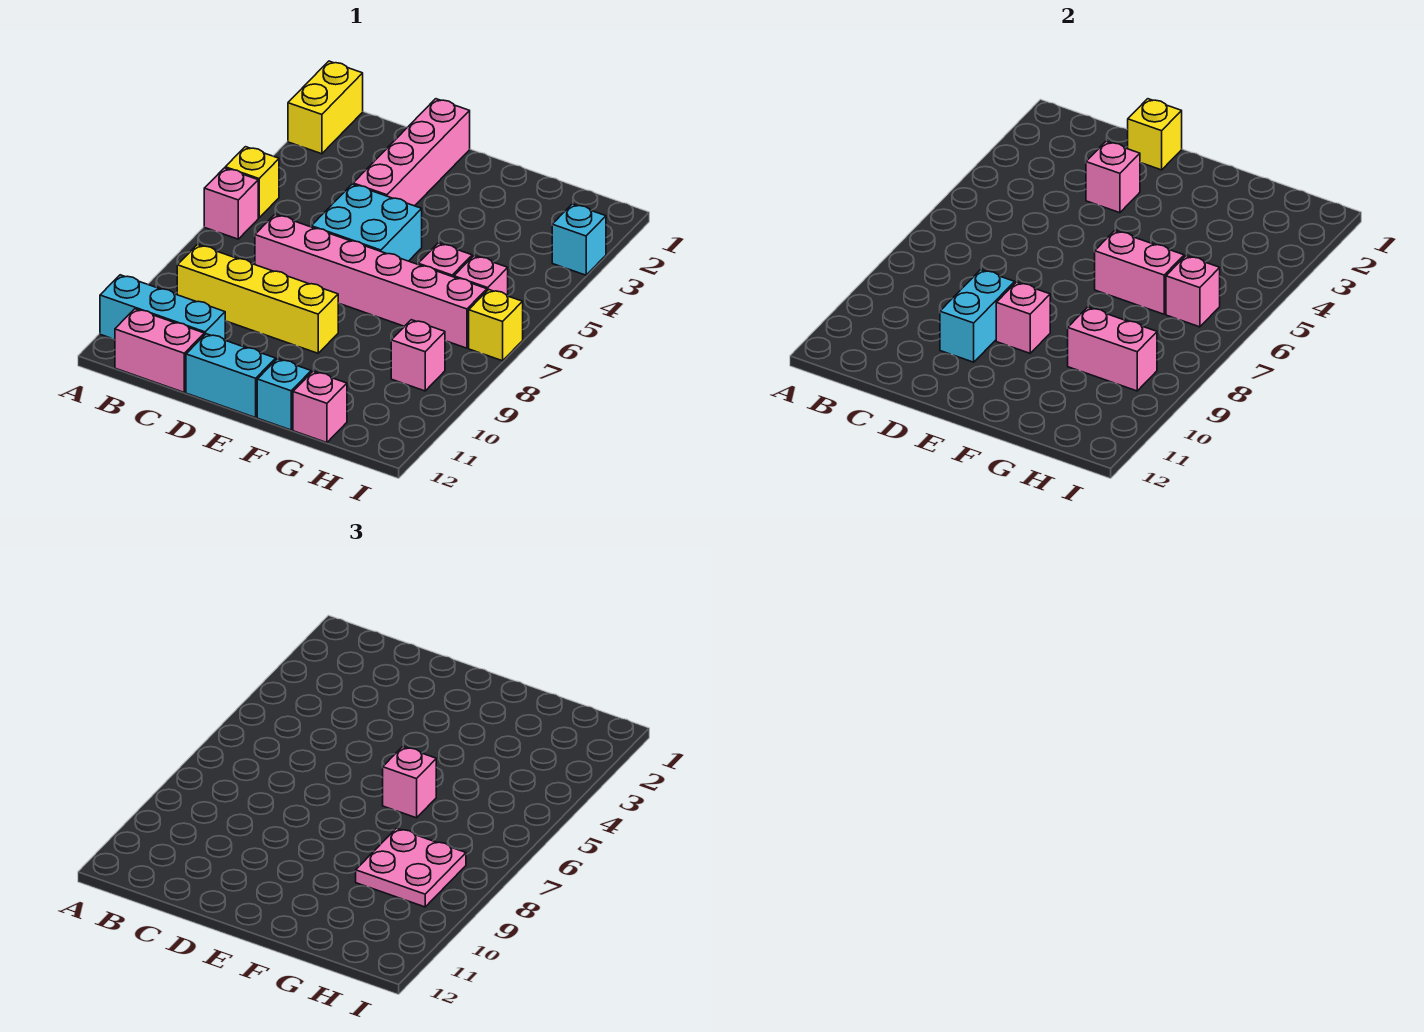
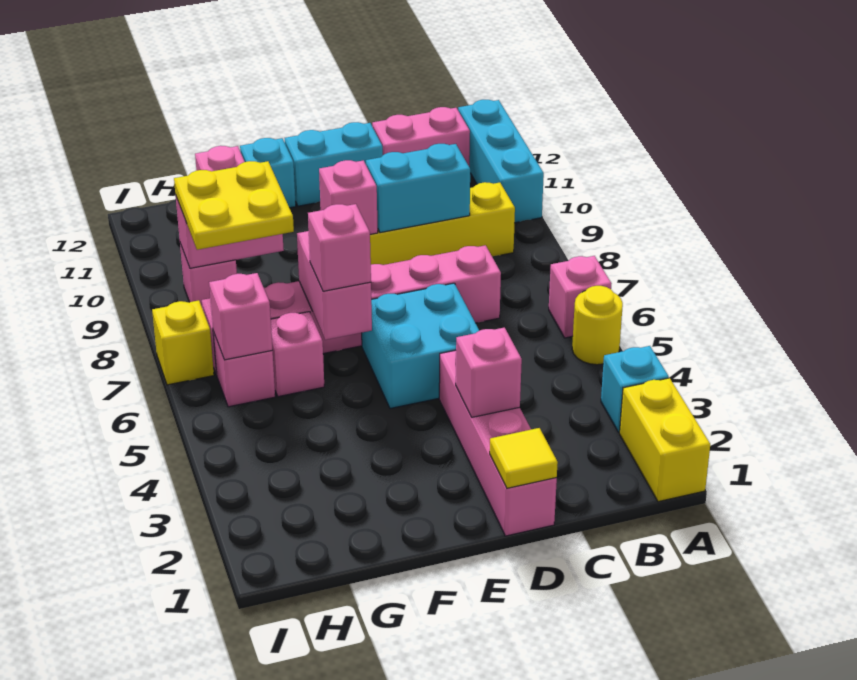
yellow 1x1 brick [225,147,279,218] -> yellow 1x1 round brick [572,286,623,365]
cyan 1x3 brick [100,275,225,340] -> cyan 1x3 brick turned to [458,100,544,223]
yellow 1x1 brick [1128,99,1182,170] -> yellow 1x1 tile [490,428,558,488]
cyan 1x2 brick [940,270,1015,362] -> cyan 1x2 brick turned to [366,144,470,233]
pink 1x2 brick [1095,231,1184,314] -> pink 1x2 brick turned to [297,231,372,340]
pink 2x2 plate [356,828,466,907] -> yellow 2x2 plate [174,161,294,250]
cyan 1x1 brick [552,204,606,275] -> cyan 1x1 brick moved to [601,346,669,433]

